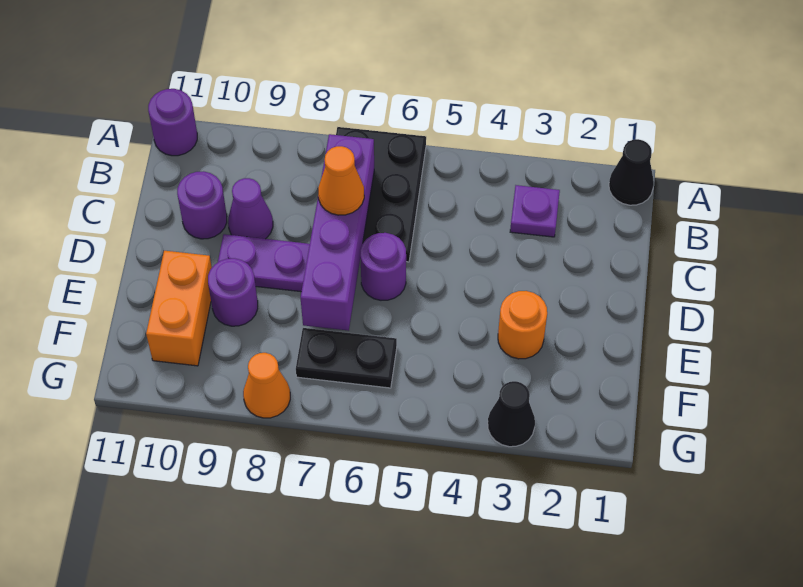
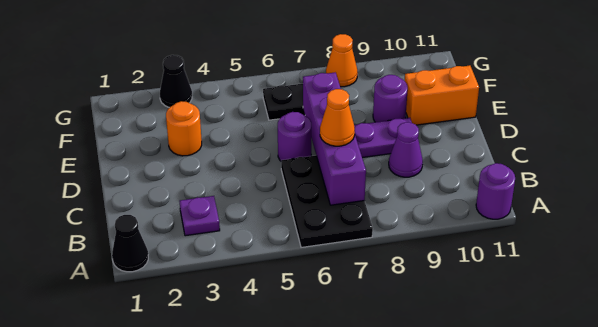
purple 1x1 round brick [177,171,227,239] -> none
orange 1x2 brick [146,251,212,366] -> orange 1x2 brick turned to [405,65,479,125]

